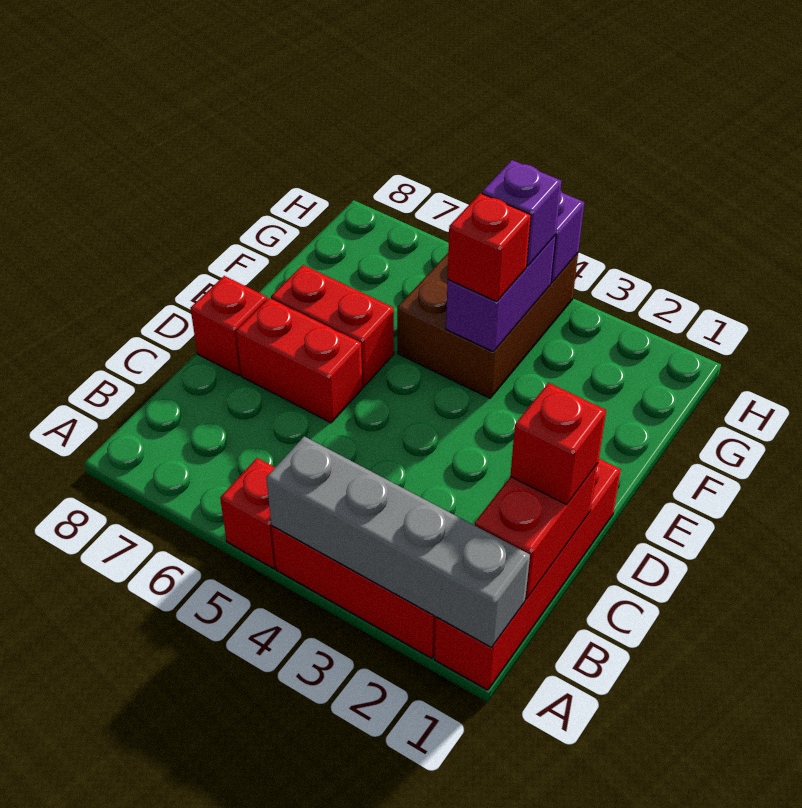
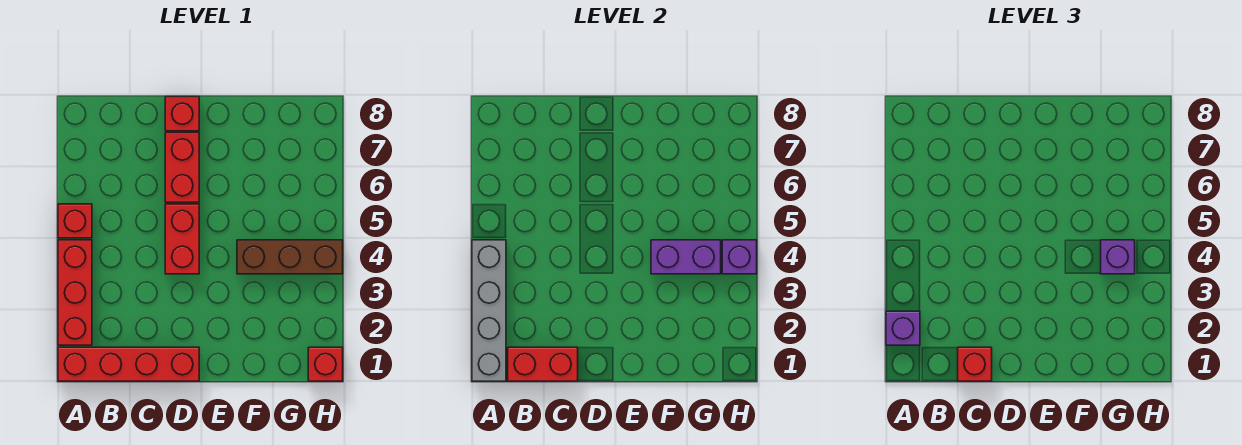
none -> purple 1x1 brick [886,311,920,345]
red 1x2 brick [271,265,394,387] -> red 1x2 brick moved to [165,204,199,274]
brown 2x3 brick [397,253,578,398] -> brown 1x3 brick [237,240,343,274]
red 1x1 brick [448,193,531,302] -> red 1x1 brick moved to [308,347,343,381]

